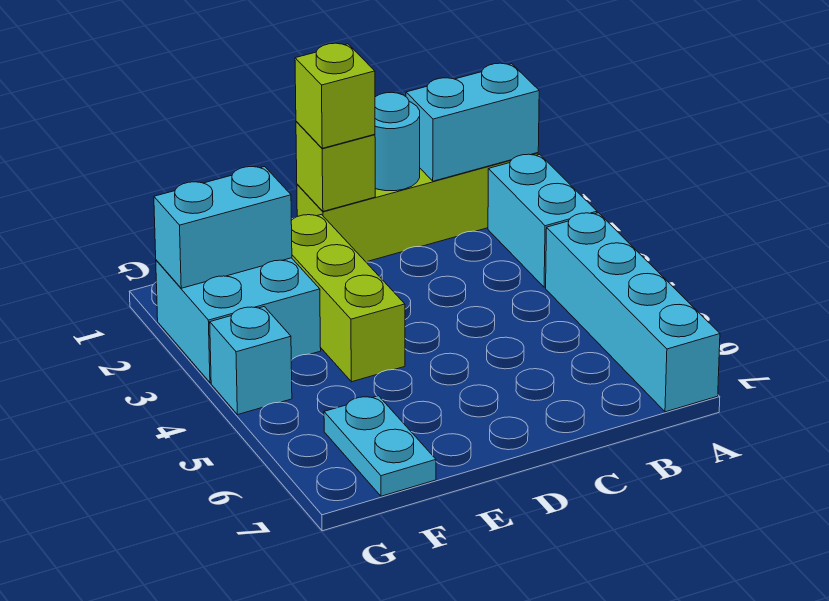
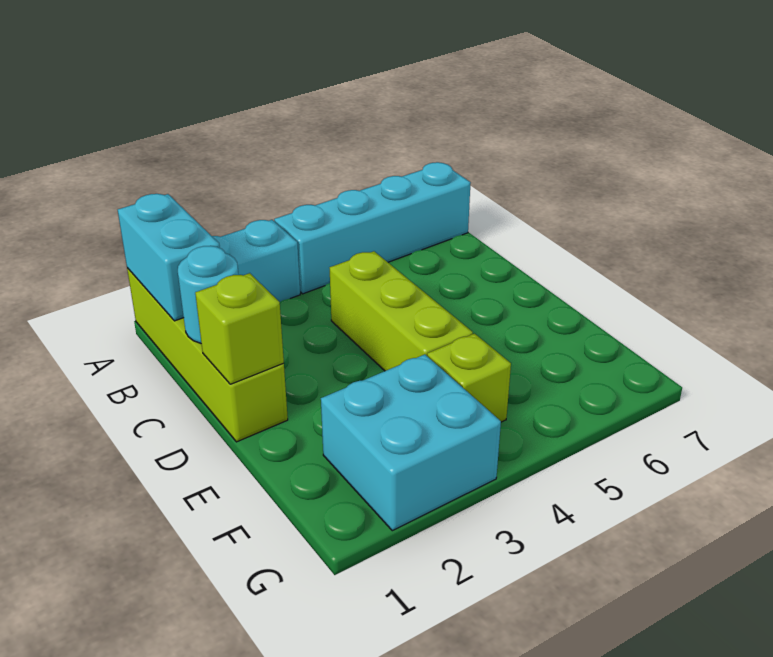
lime 1x1 brick [295,43,375,148] -> lime 1x1 brick moved to [427,334,511,422]
lime 1x3 brick [291,214,405,382] -> lime 1x3 brick turned to [330,251,473,371]
cyan 1x2 brick [154,167,292,288] -> none
cyan 1x2 plate [324,396,436,496] -> none
cyan 1x1 brick [210,307,292,415] -> none

